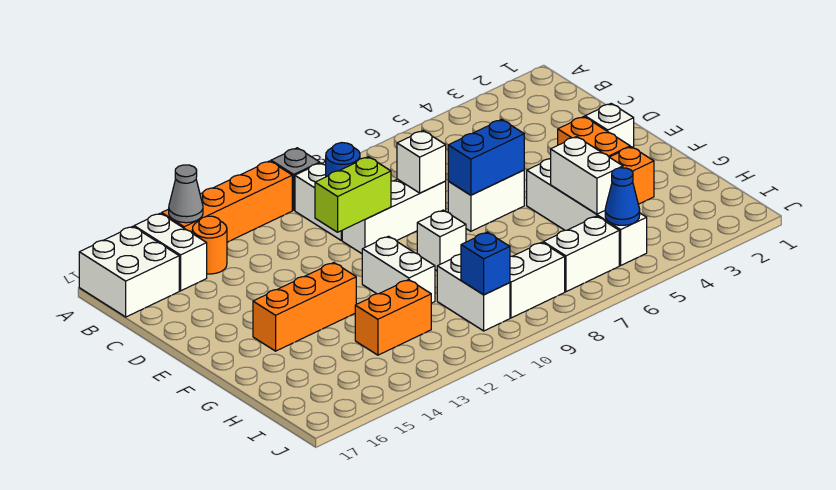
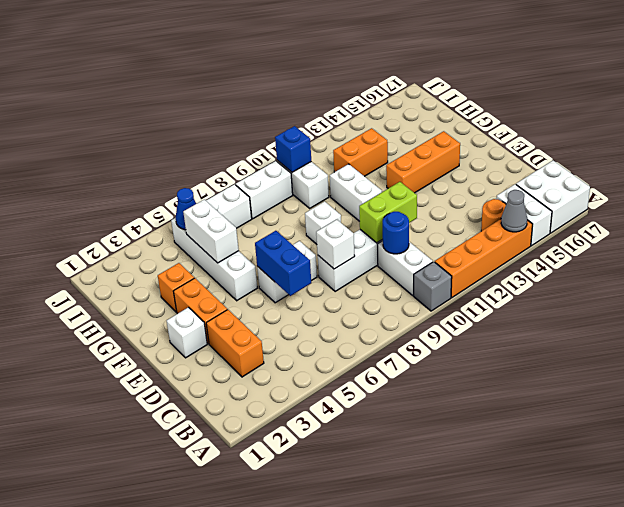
none -> orange 1x2 brick [206,310,264,377]
blue 1x2 brick [448,119,524,195] -> blue 1x2 brick turned to [255,231,311,296]

